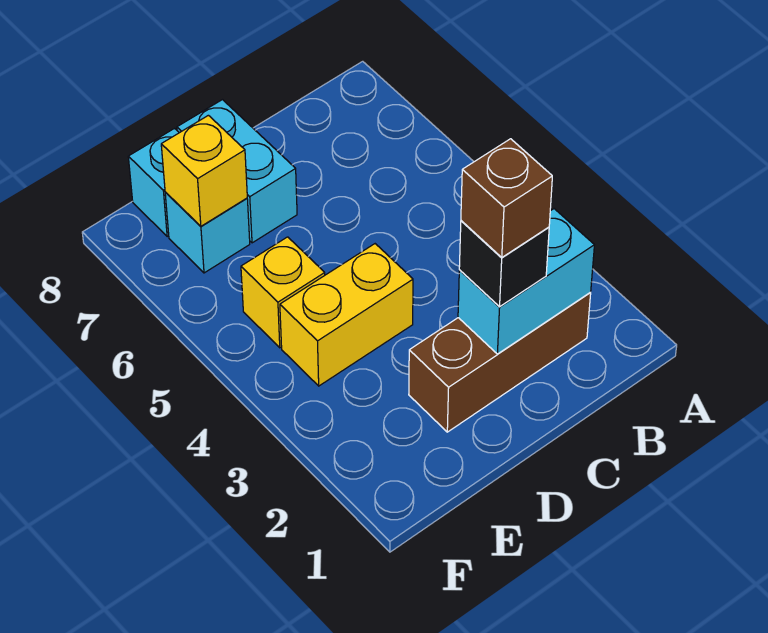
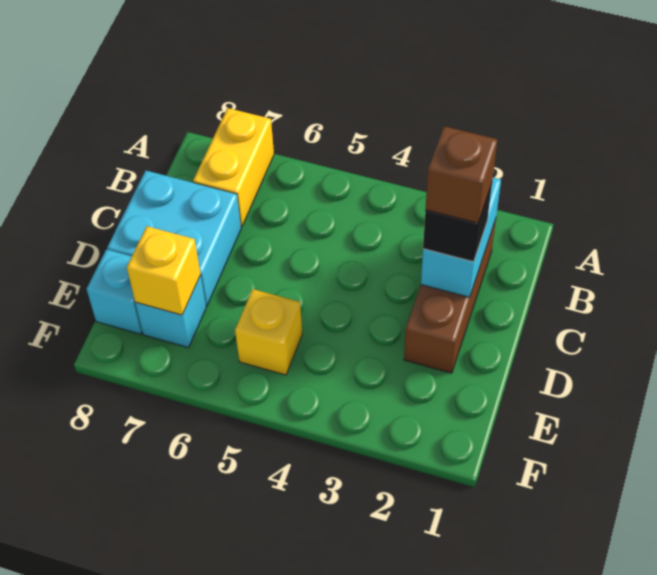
yellow 1x2 brick [280,244,413,386] -> yellow 1x2 brick moved to [193,108,274,227]
cyan 1x2 brick [177,100,297,243] -> cyan 2x2 brick [107,171,241,306]

